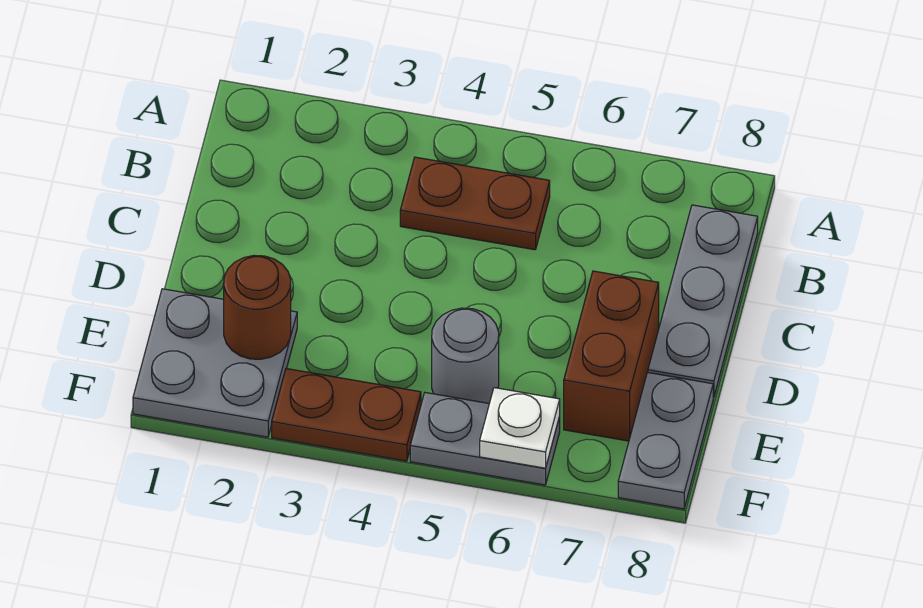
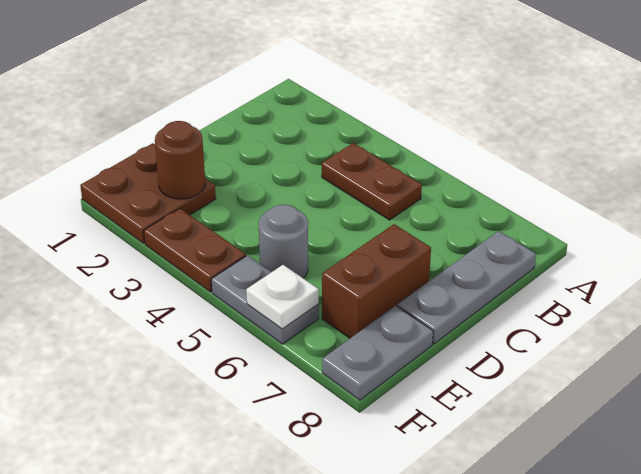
grey 2x2 plate [133,289,297,437] -> brown 2x2 plate [80,143,216,243]

